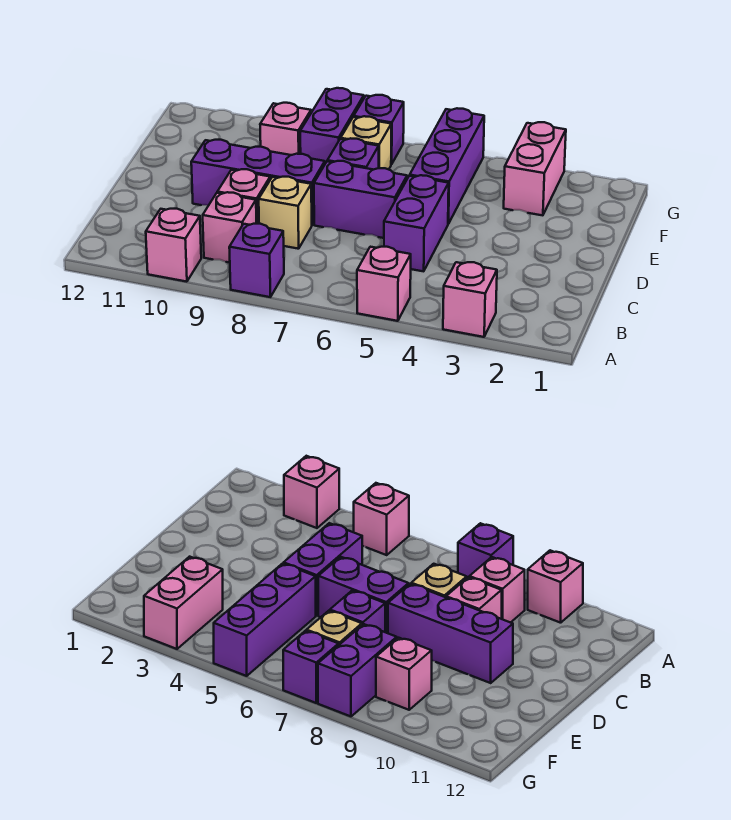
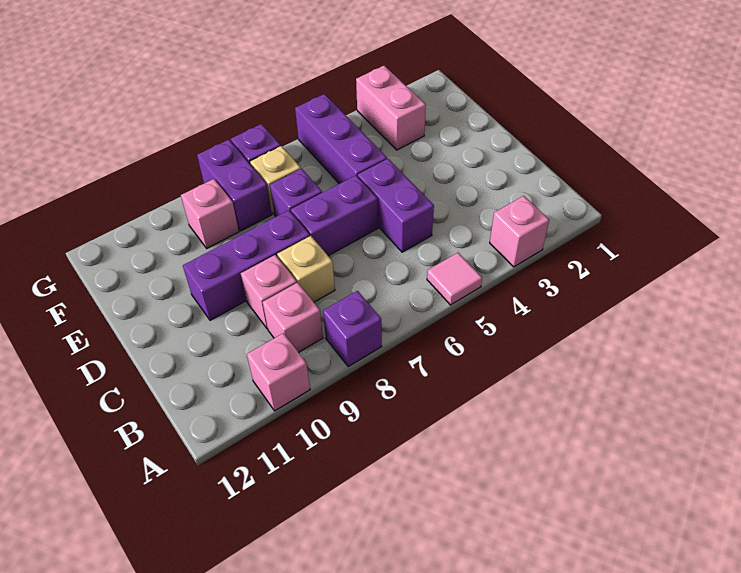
pink 1x1 brick [357,247,411,321] -> pink 1x1 tile [427,253,482,305]

